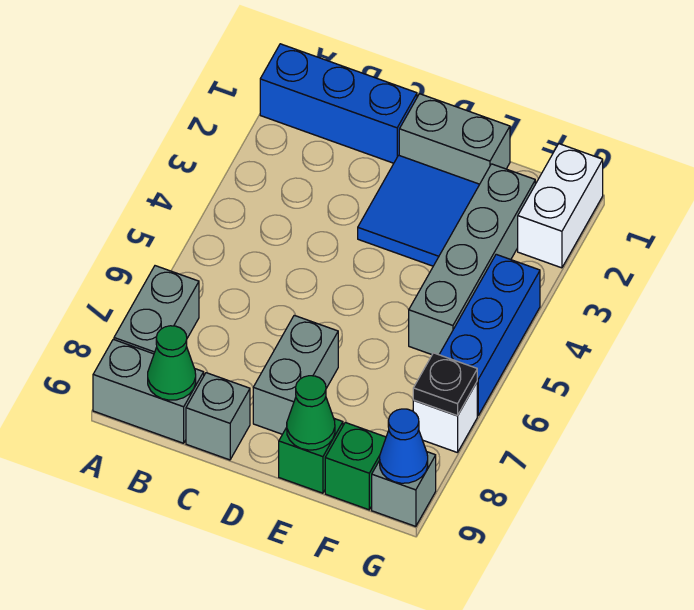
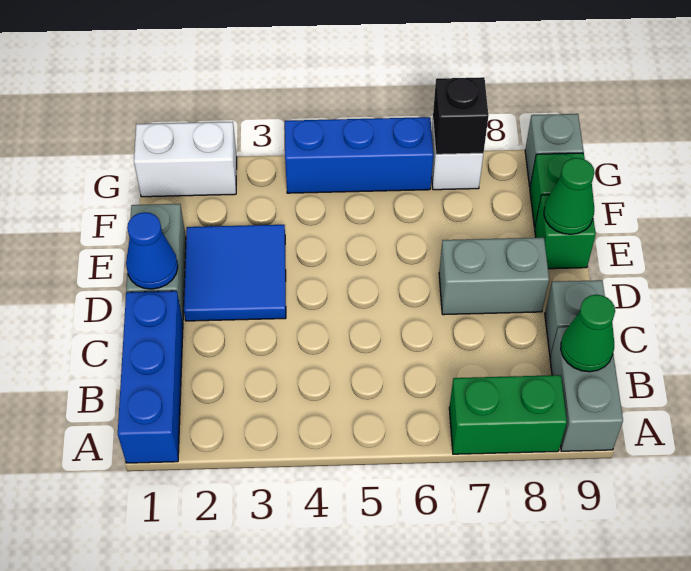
grey 1x2 brick [114,266,199,354] -> green 1x2 brick [449,375,567,454]
grey 1x4 brick [409,164,535,355] -> none
black 1x1 plate [413,353,477,416] -> black 1x1 brick [433,77,489,154]
blue 1x1 cone [380,409,428,483] -> blue 1x1 cone moved to [126,212,178,289]

